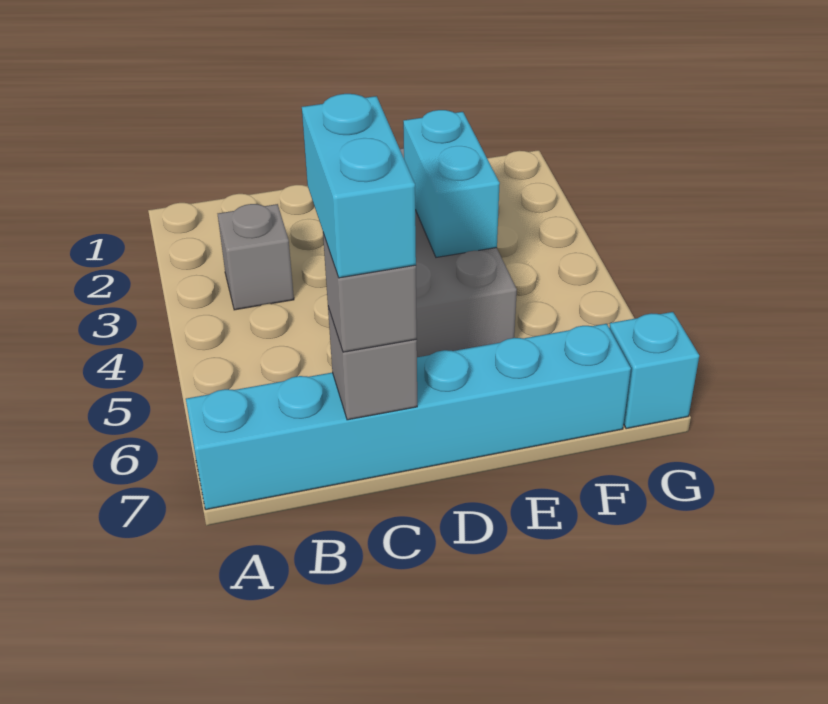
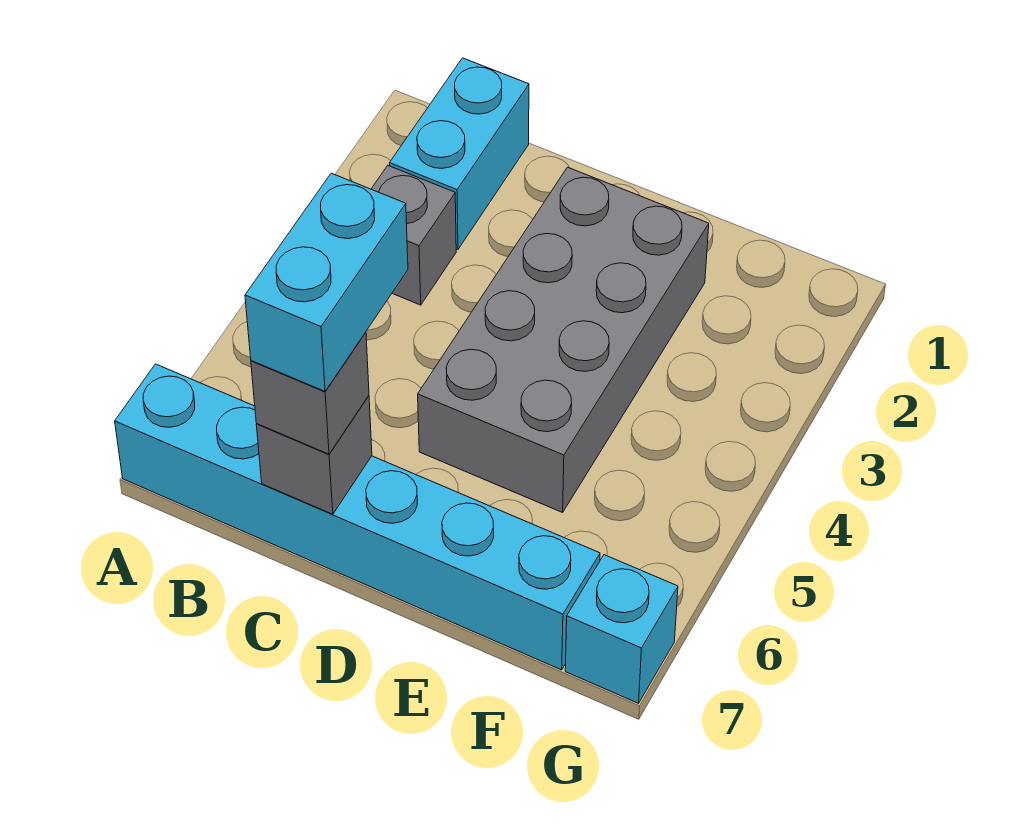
cyan 1x2 brick [403,110,500,257] -> cyan 1x2 brick moved to [390,58,529,249]

